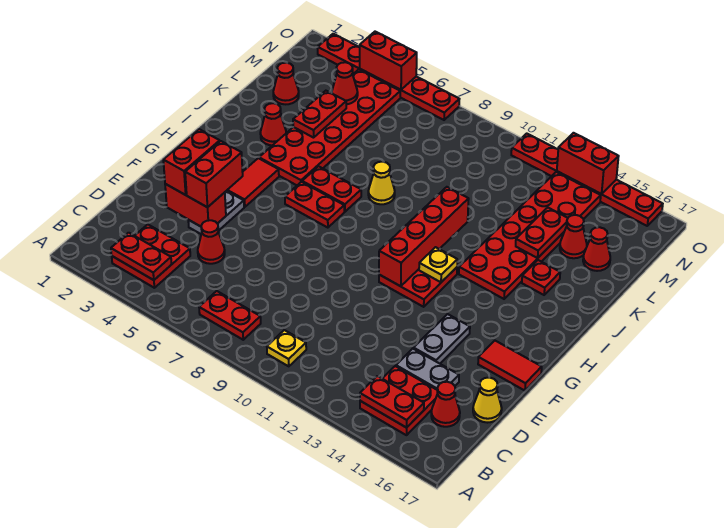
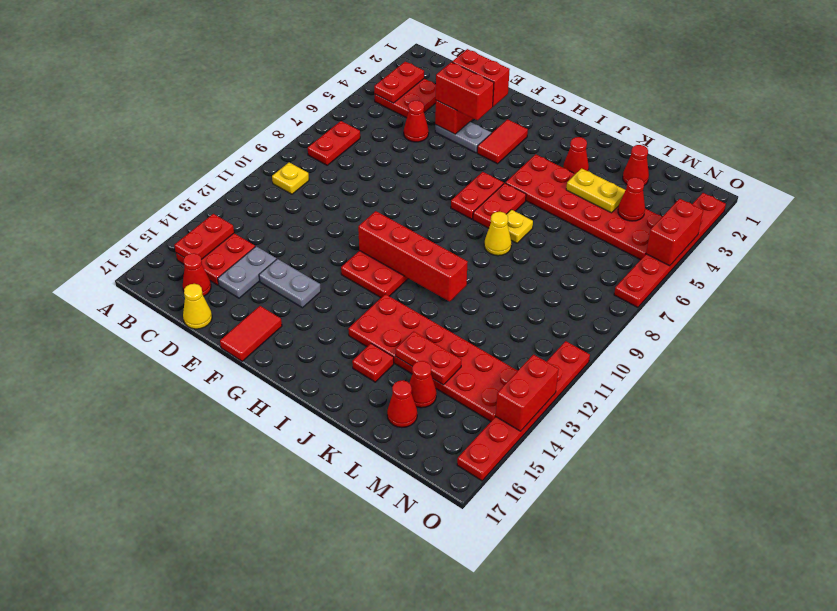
red 1x2 tile [227,158,279,207] -> red 1x2 tile turned to [477,119,528,164]
yellow 1x1 plate [419,247,457,282] -> yellow 1x1 plate moved to [506,210,533,243]
red 1x2 plate [293,91,346,138] -> yellow 1x2 plate [566,168,625,213]

